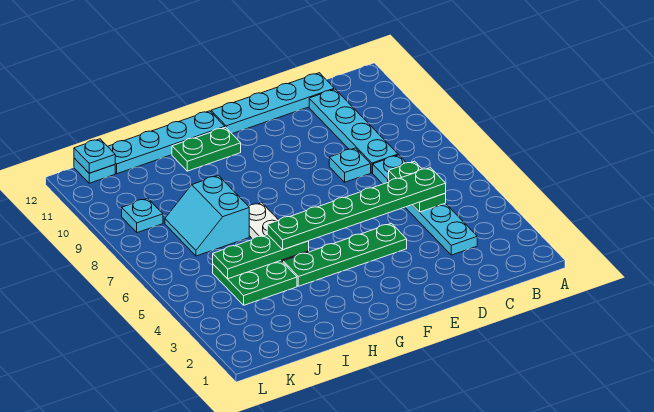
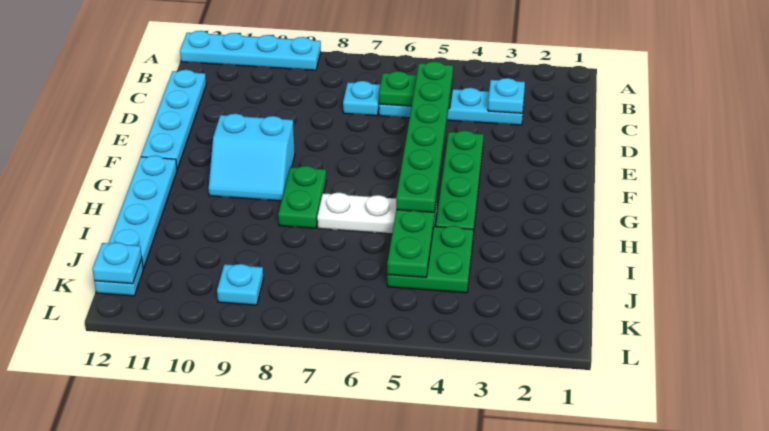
cyan 1x4 plate [309,89,398,173] -> cyan 1x4 plate moved to [180,31,321,70]
cyan 1x1 plate [329,148,371,182] -> cyan 1x1 plate moved to [488,78,525,113]
green 1x2 plate [172,127,241,171] -> green 1x2 plate moved to [278,166,326,228]
cyan 2x2 slope [165,175,249,256] -> cyan 2x2 slope moved to [209,114,295,201]

